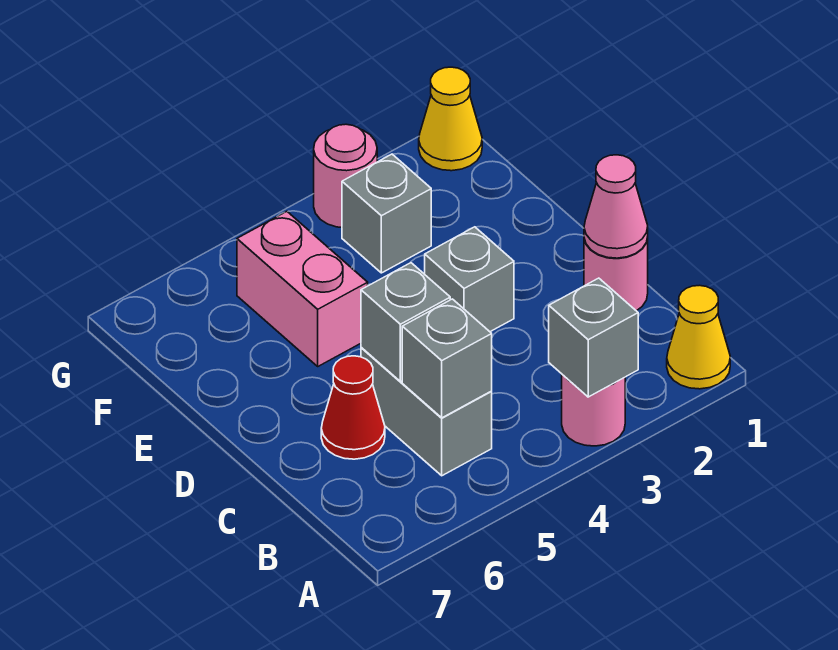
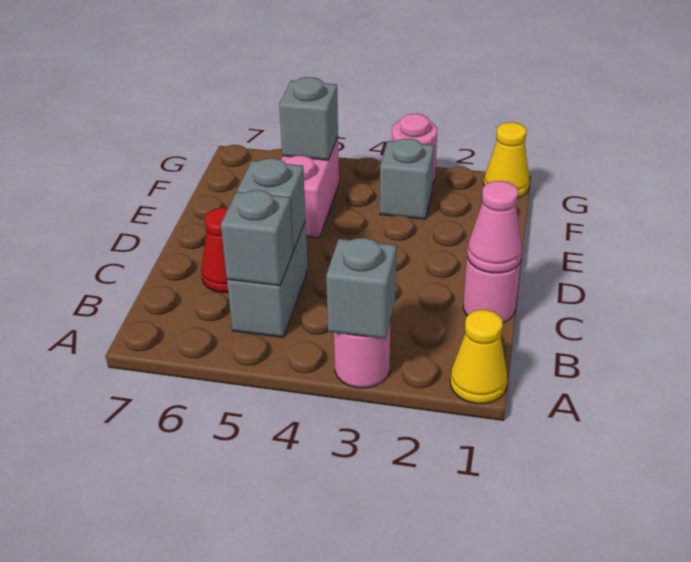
grey 1x1 brick [425,227,514,332] -> grey 1x1 brick moved to [279,77,338,160]

